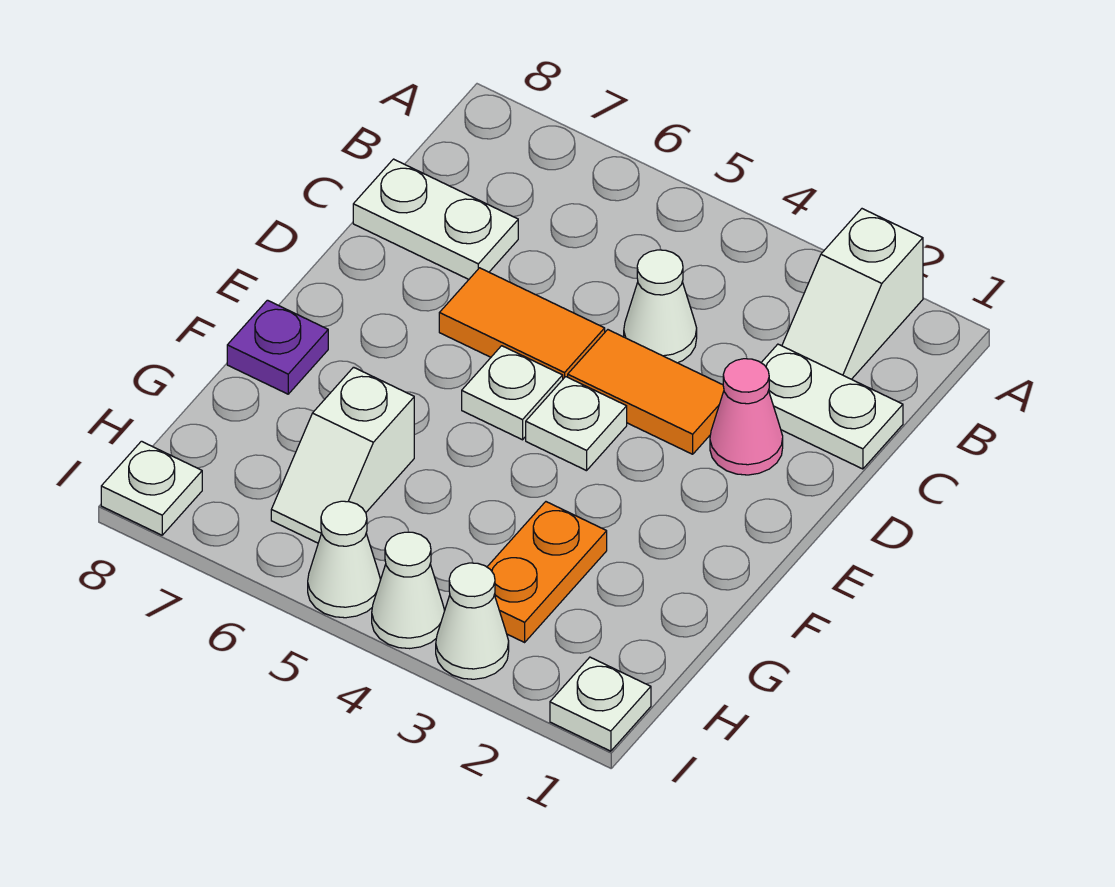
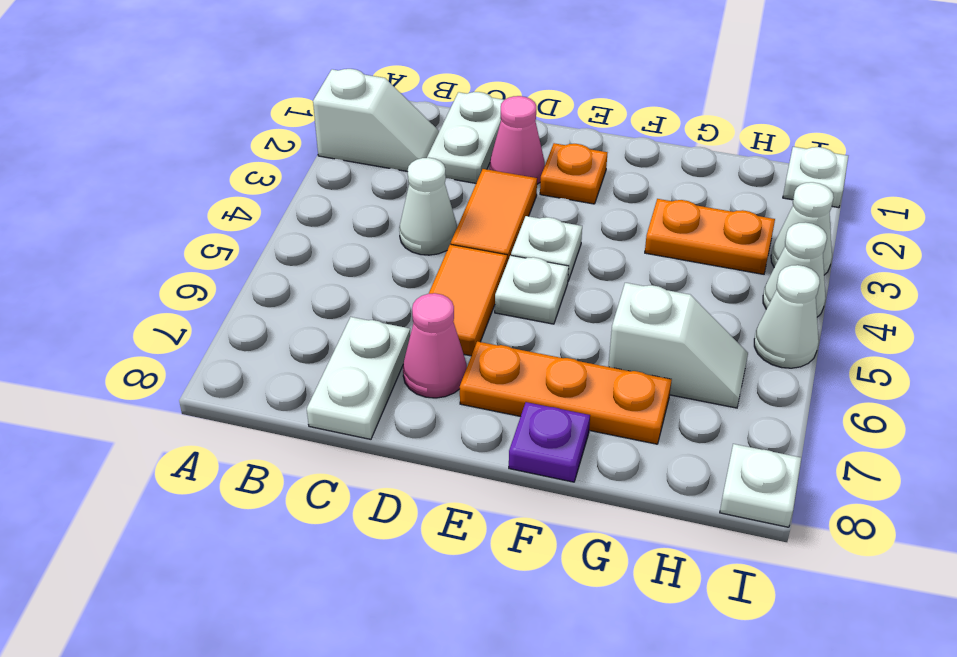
none -> pink 1x1 cone [403,293,467,398]
none -> orange 1x1 plate [540,143,607,204]
none -> orange 1x3 plate [460,341,672,444]

